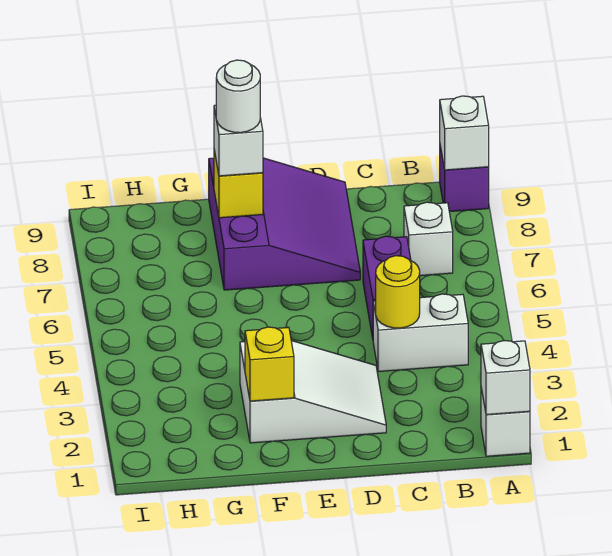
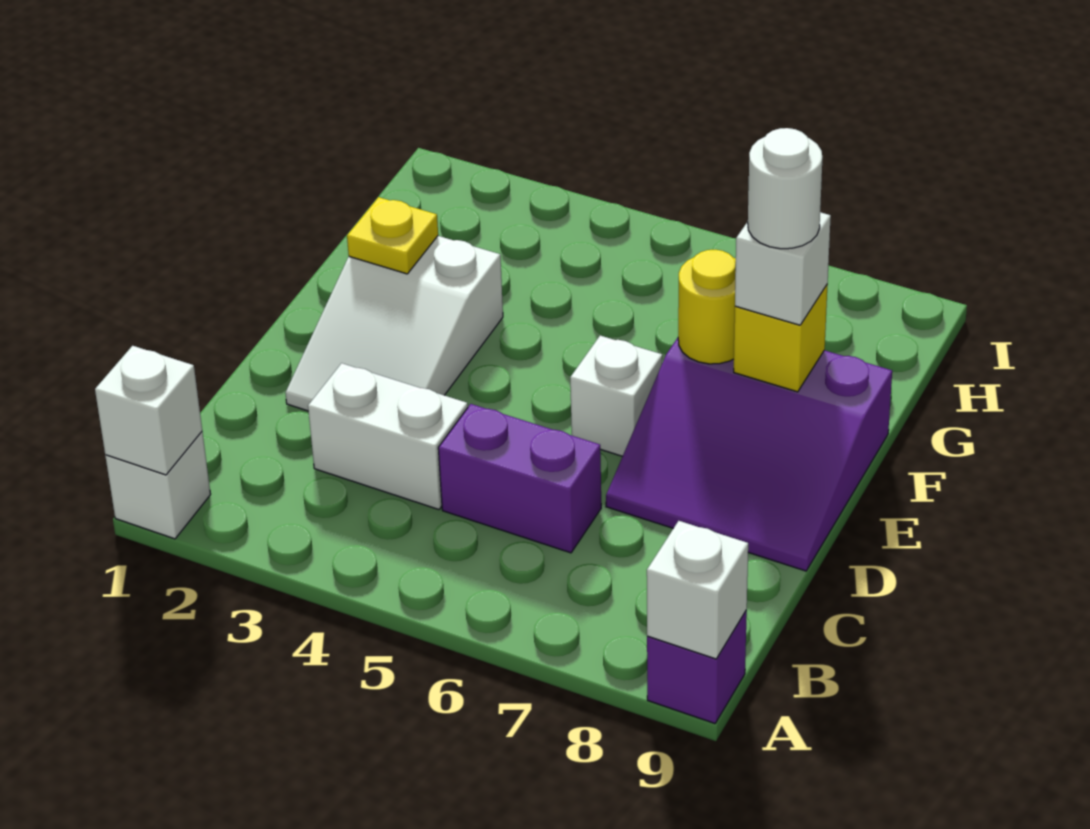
white 1x2 brick [373,294,468,372] -> white 1x2 brick turned to [308,363,468,509]
white 1x1 brick [404,202,453,276] -> white 1x1 brick moved to [570,336,662,456]
yellow 1x1 round brick [376,256,420,328] -> yellow 1x1 round brick moved to [678,250,736,364]
yellow 1x1 brick [245,327,294,401] -> yellow 1x1 plate [347,197,438,274]

